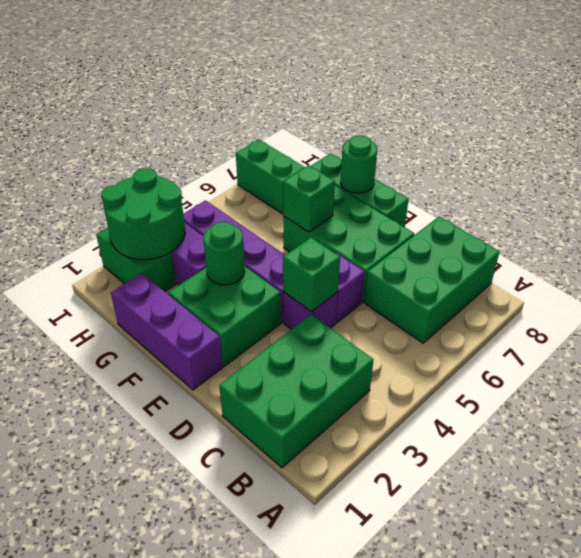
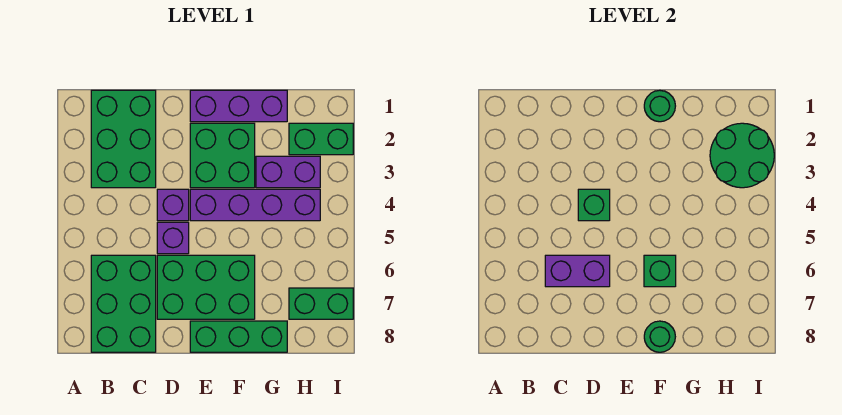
none -> purple 1x2 brick [545,255,610,287]
green 1x1 round brick [203,222,245,285] -> green 1x1 round brick moved to [644,90,675,122]

